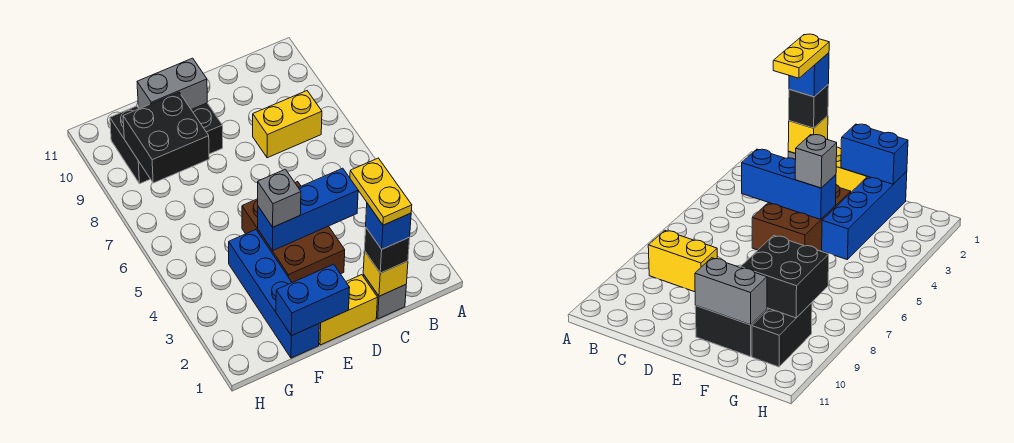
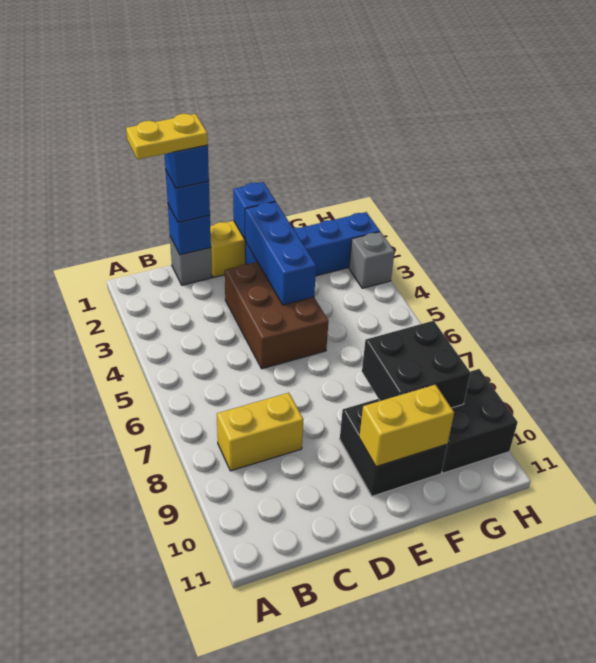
yellow 1x1 brick [363,251,408,296] -> blue 1x1 brick [168,205,211,255]
black 1x1 brick [364,228,410,273] -> blue 1x1 brick [165,169,210,222]
yellow 1x2 plate [350,158,412,225] -> yellow 1x2 plate turned to [126,114,208,159]
blue 1x3 brick [258,168,358,251] -> blue 1x3 brick turned to [245,202,316,305]
blue 1x2 brick [276,264,350,336] -> blue 1x1 brick [233,182,275,239]
grey 1x1 brick [258,169,301,227] -> grey 1x1 brick moved to [349,232,395,288]
grey 1x2 brick [137,58,207,110] -> yellow 1x2 brick [359,385,454,467]
blue 1x4 brick [229,230,319,358] -> blue 1x4 brick turned to [245,212,380,276]
black 1x2 brick [110,106,150,184] -> black 2x2 brick [442,369,518,473]

